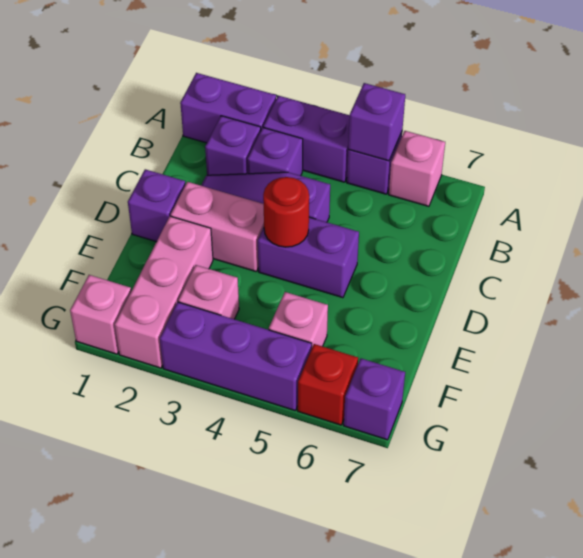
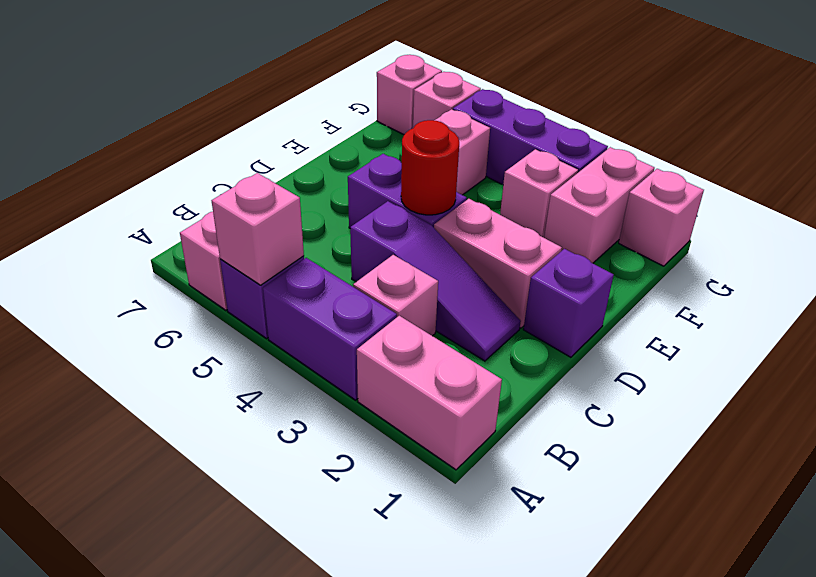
purple 1x2 brick [180,73,276,143] -> pink 1x2 brick [357,316,502,470]
purple 1x1 brick [348,83,405,161] -> pink 1x1 brick [212,173,304,285]
purple 1x1 brick [205,116,261,175] -> none
purple 1x1 brick [247,128,303,176] -> pink 1x1 brick [353,255,438,336]
pink 1x3 brick [115,216,213,368] -> pink 1x2 brick [544,147,654,263]
red 1x1 brick [298,344,358,425] -> pink 1x1 brick [413,72,481,128]
purple 1x1 brick [344,358,405,440] -> pink 1x1 brick [377,55,442,135]

